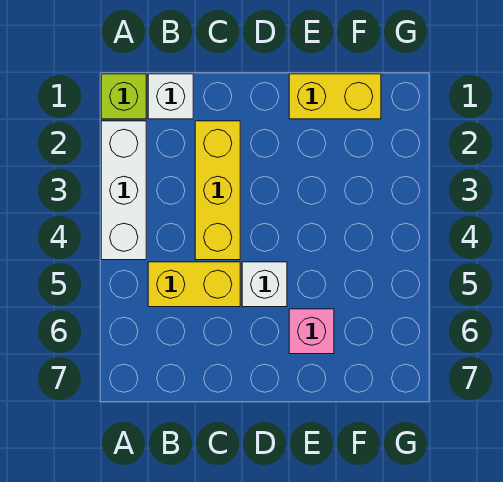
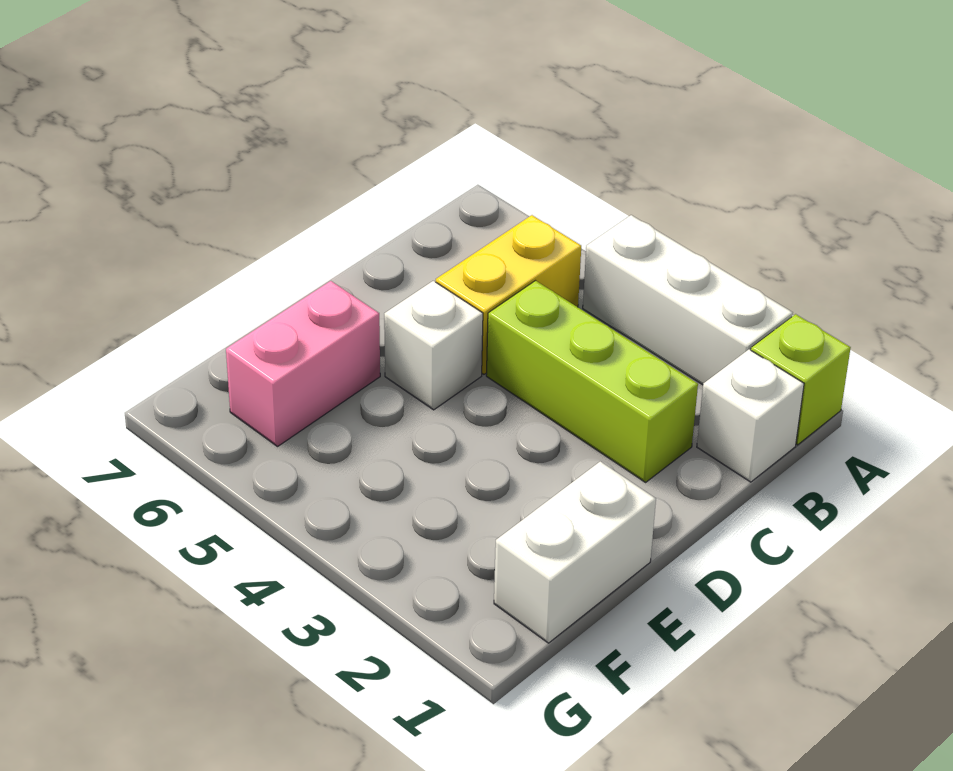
yellow 1x3 brick [195,121,240,260] -> lime 1x3 brick [486,281,698,482]
yellow 1x2 brick [289,74,381,119] -> white 1x2 brick [494,461,656,643]
pink 1x1 brick [289,309,334,354] -> pink 1x2 brick [226,281,380,446]

